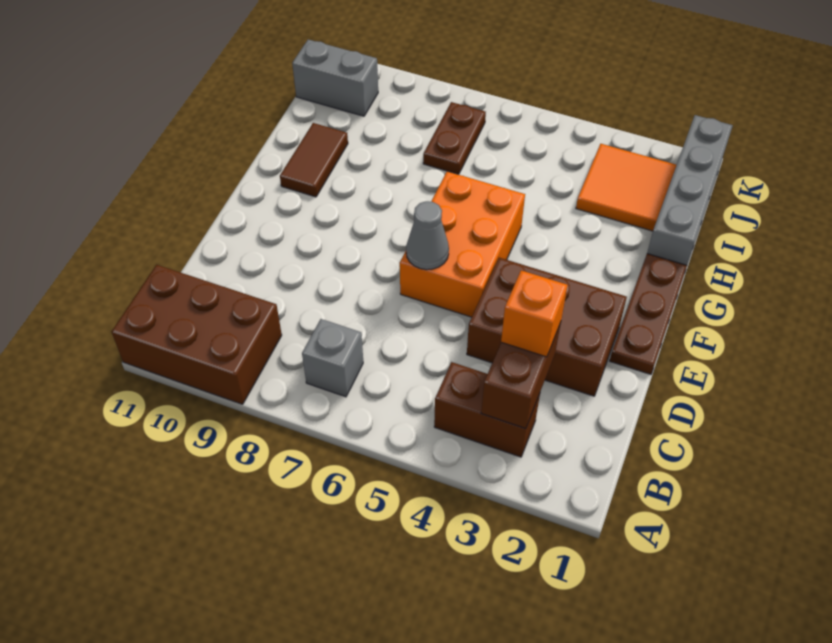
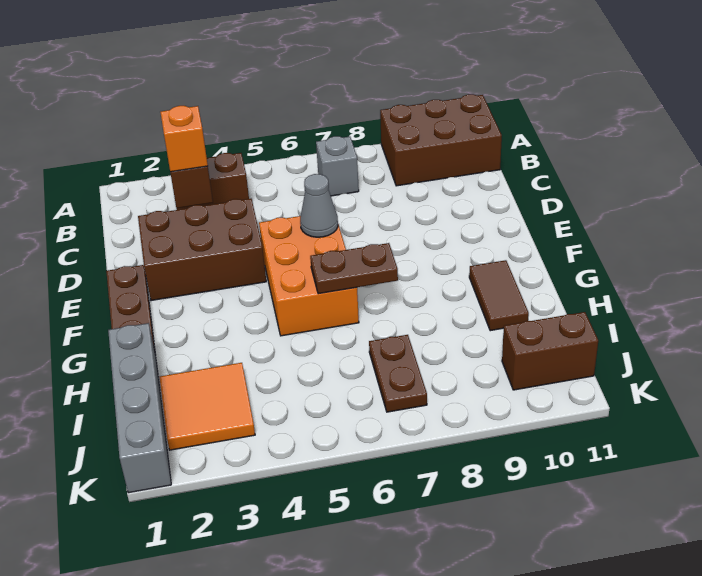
none -> brown 1x2 plate [310,243,398,294]
grey 1x2 brick [292,39,378,116] -> brown 1x2 brick [502,312,598,390]

